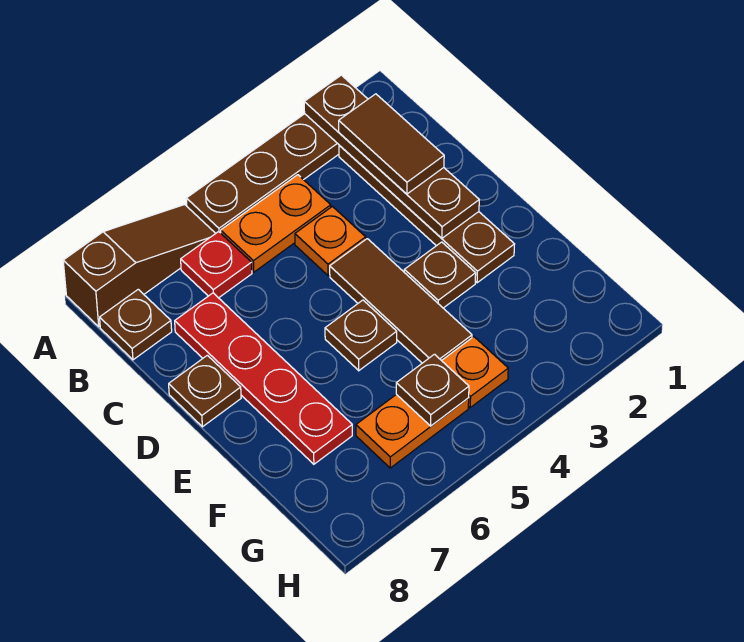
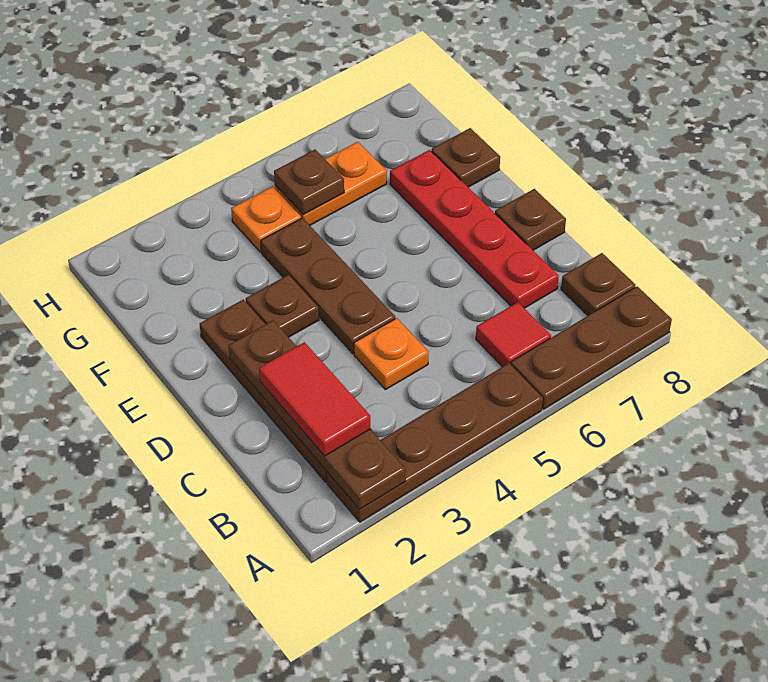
brown 1x3 slope [63,205,216,327] -> brown 1x3 plate [511,286,672,409]
brown 1x2 tile [339,94,444,194] -> red 1x2 tile [259,342,370,456]
orange 1x2 plate [221,175,331,272] -> none
red 1x1 plate [181,232,252,298] -> red 1x1 tile [476,302,551,367]
brown 1x3 tile [330,239,472,363] -> brown 1x3 plate [261,218,395,354]
brown 1x1 plate [325,300,397,371] -> brown 1x1 plate moved to [431,128,500,187]

